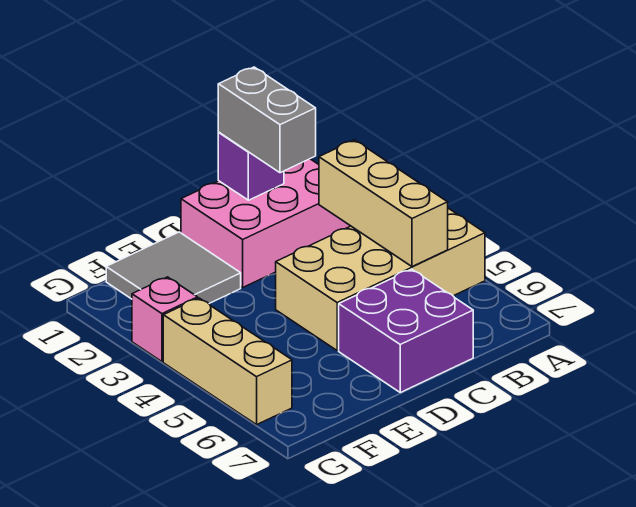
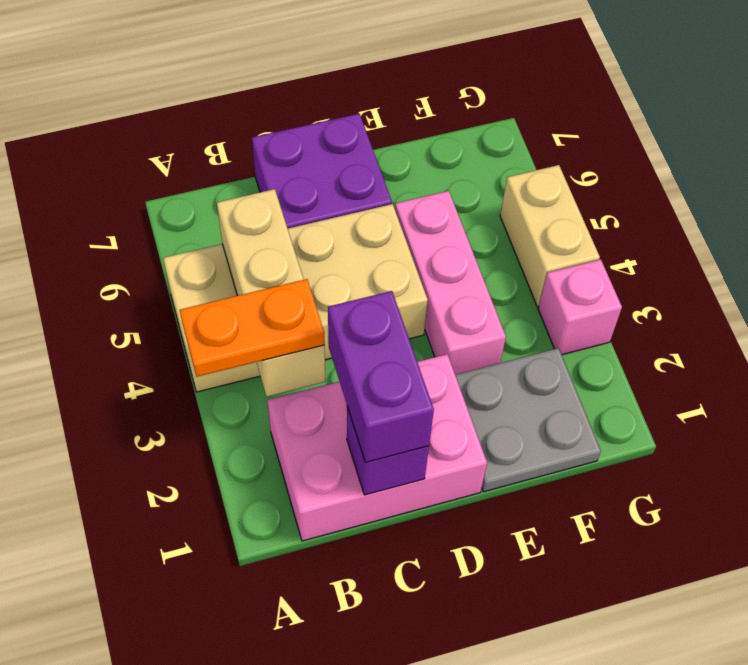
none -> orange 1x2 plate [180,279,325,377]
grey 1x2 brick [218,67,316,173] -> purple 1x2 brick [328,291,434,463]
grey 2x2 tile [106,232,241,303] -> grey 2x2 plate [455,348,601,492]
none -> pink 1x3 brick [395,191,506,374]
tan 1x3 brick [163,298,292,425] -> tan 1x2 brick [500,165,600,307]

